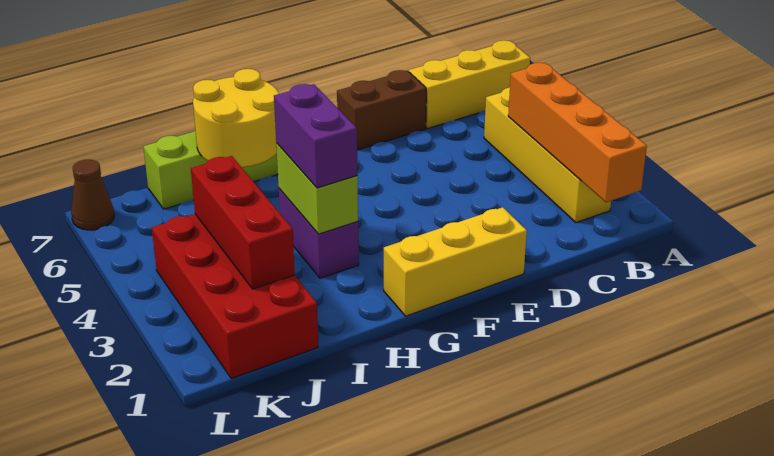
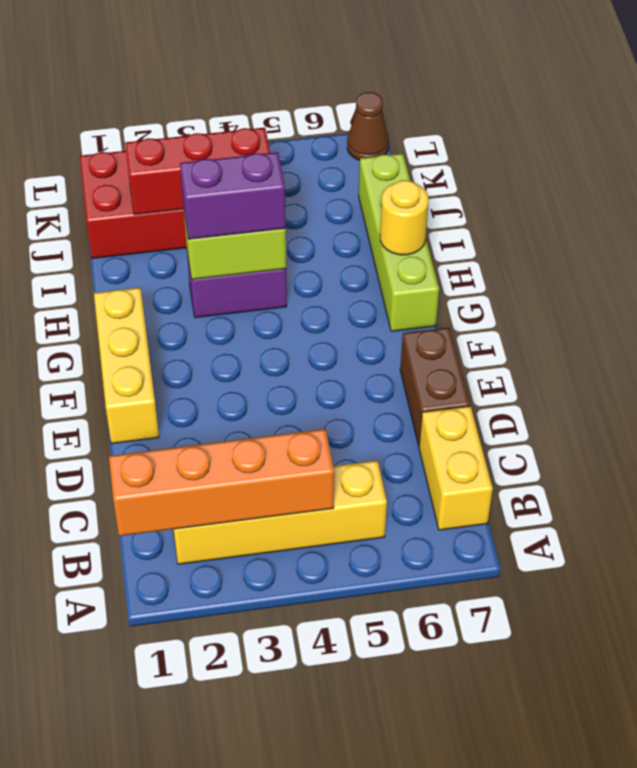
yellow 1x3 brick [409,40,530,129] -> yellow 1x2 brick [419,406,493,530]
yellow 2x2 round brick [193,69,279,167] -> yellow 1x1 round brick [380,180,429,255]

